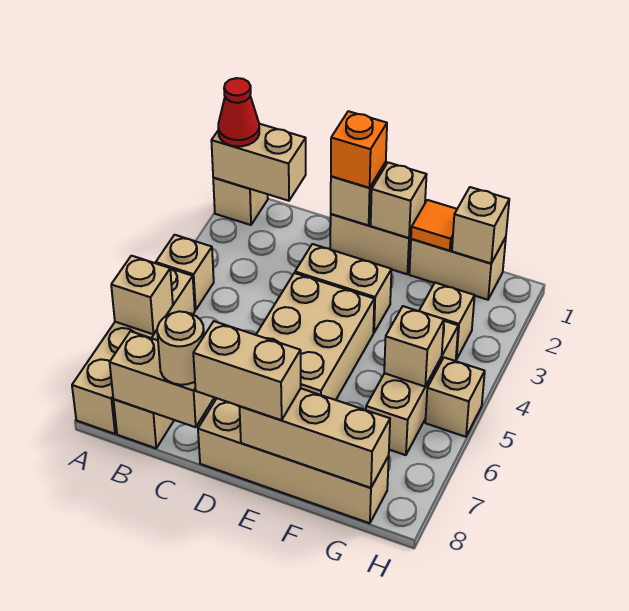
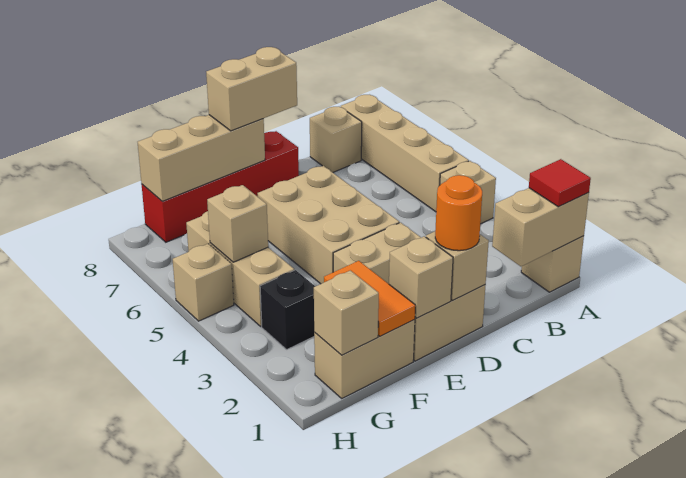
red 1x1 cone [218,78,259,146] -> red 1x1 tile [529,159,591,207]
tan 1x1 brick [111,256,173,334] -> none
tan 1x2 brick [110,331,214,427] -> none
tan 1x1 round brick [157,311,204,385] -> none
orange 1x1 brick [331,111,387,188] -> orange 1x1 round brick [435,175,482,251]
tan 1x4 brick [198,398,389,523] -> red 1x4 brick [142,131,299,242]
orange 1x1 tile [411,200,457,251] -> orange 1x2 tile [324,261,415,336]
tan 1x1 brick [419,283,475,359] -> black 1x1 brick [260,270,315,349]

